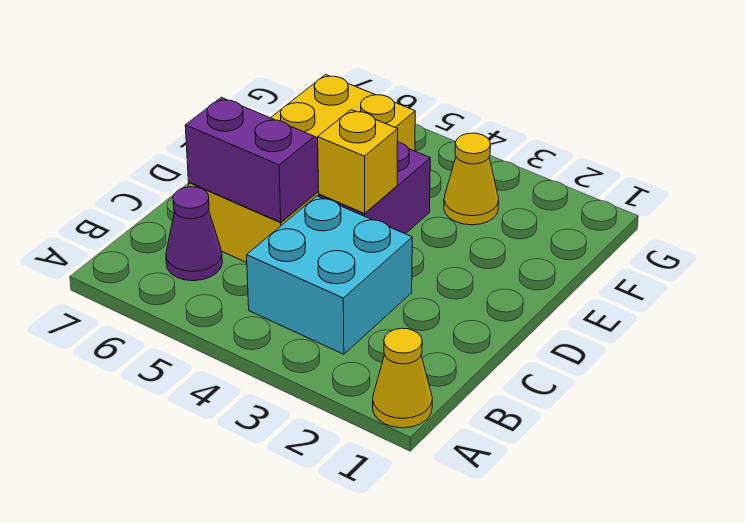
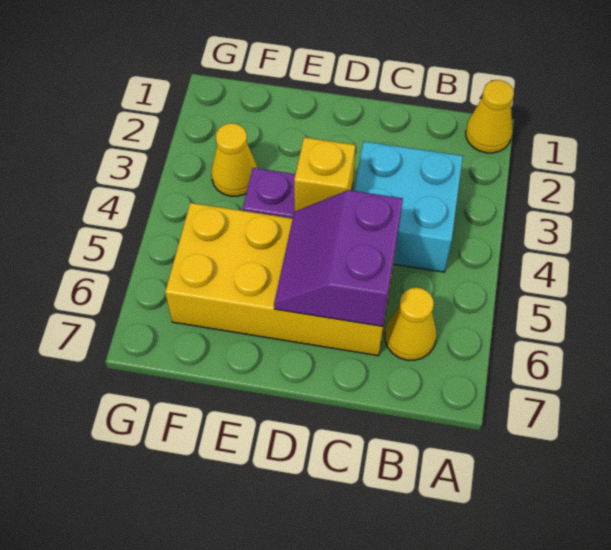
purple 1x1 cone [166,187,222,281] -> yellow 1x1 cone [385,288,436,360]

